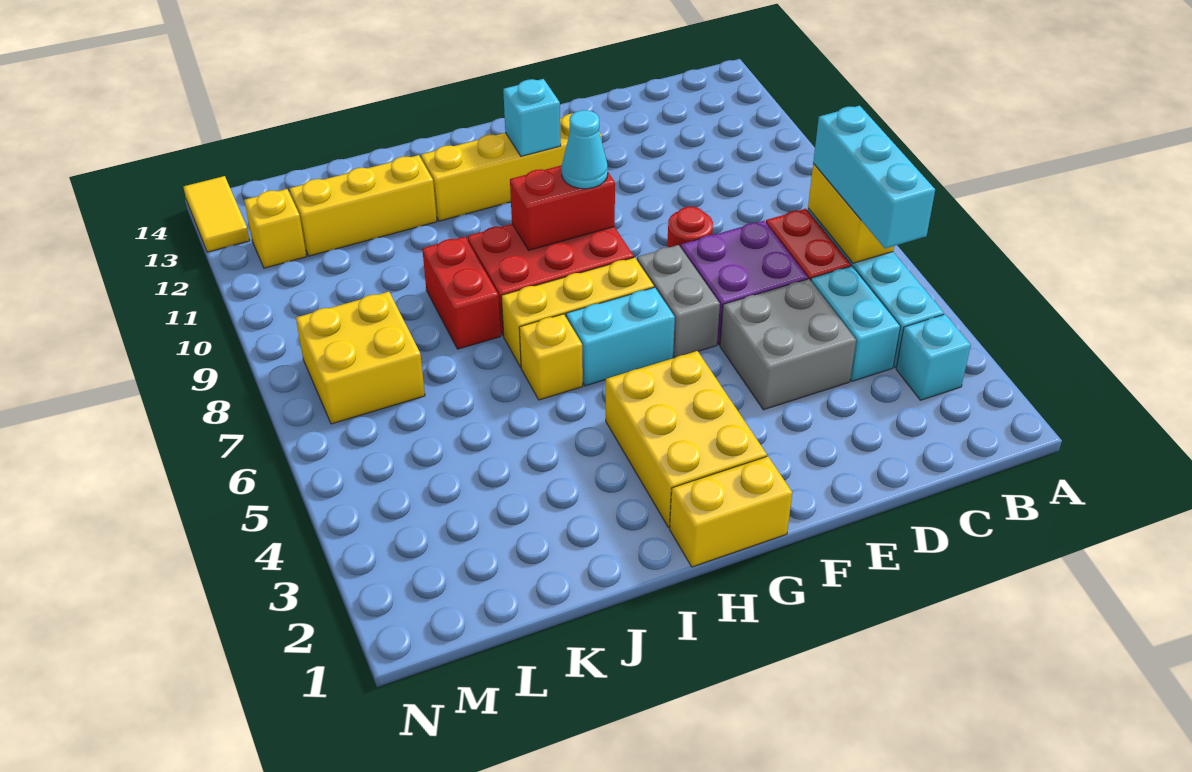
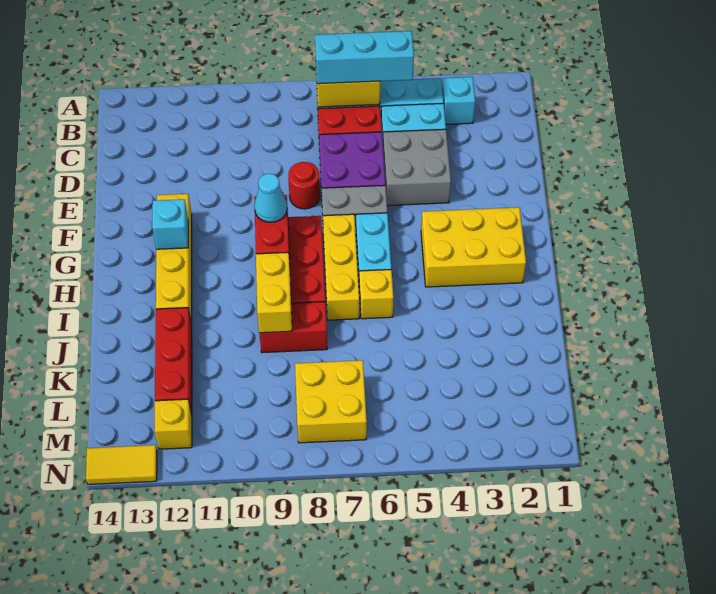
yellow 1x2 brick [670,456,792,567] -> yellow 1x2 brick moved to [256,252,292,333]
yellow 1x3 brick [289,155,437,256] -> red 1x3 brick [155,308,192,415]

